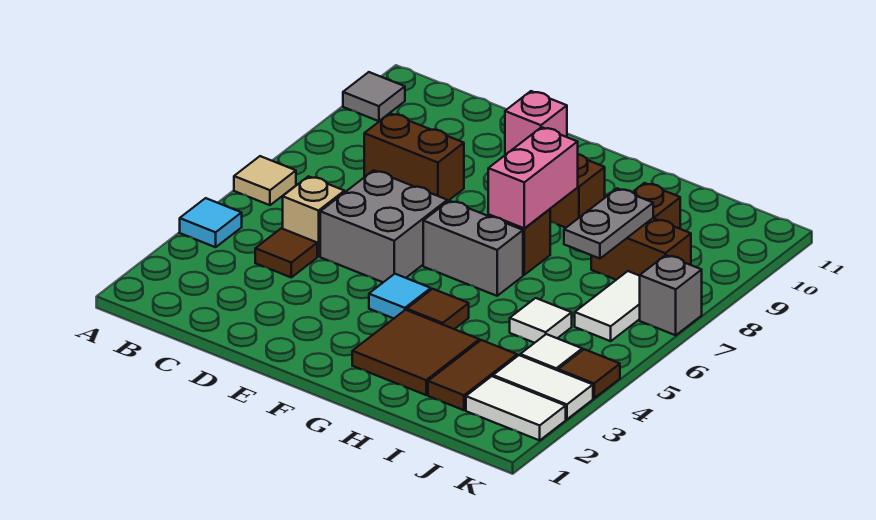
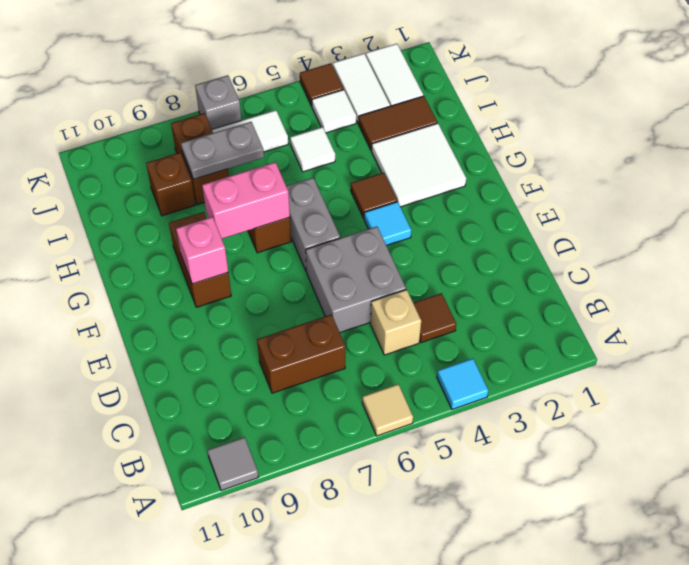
brown 1x2 brick [364,113,464,201] -> brown 1x2 brick turned to [257,315,346,393]
brown 2x2 tile [352,310,479,395] -> white 2x2 tile [372,123,466,207]

